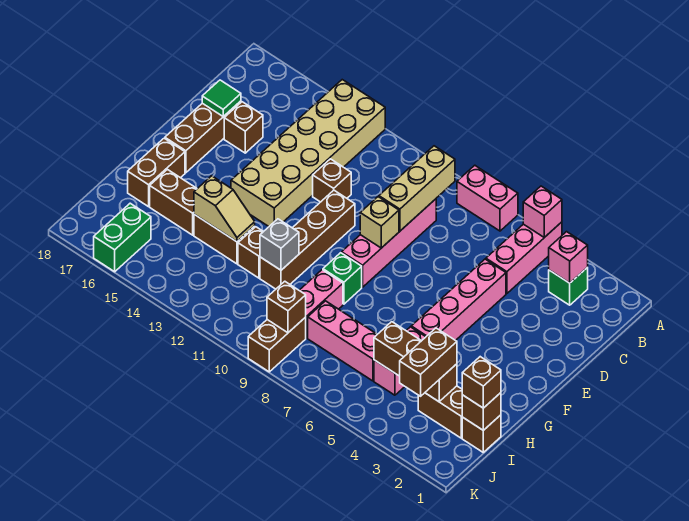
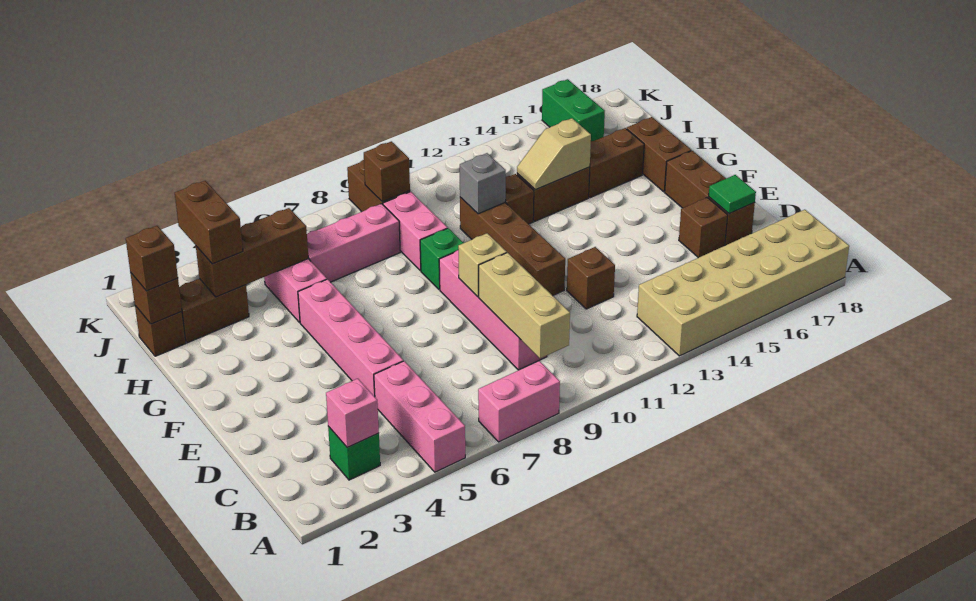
pink 1x1 brick [523,186,562,237] -> none
tan 2x6 brick [231,80,385,226] -> tan 2x6 brick turned to [637,210,849,356]

